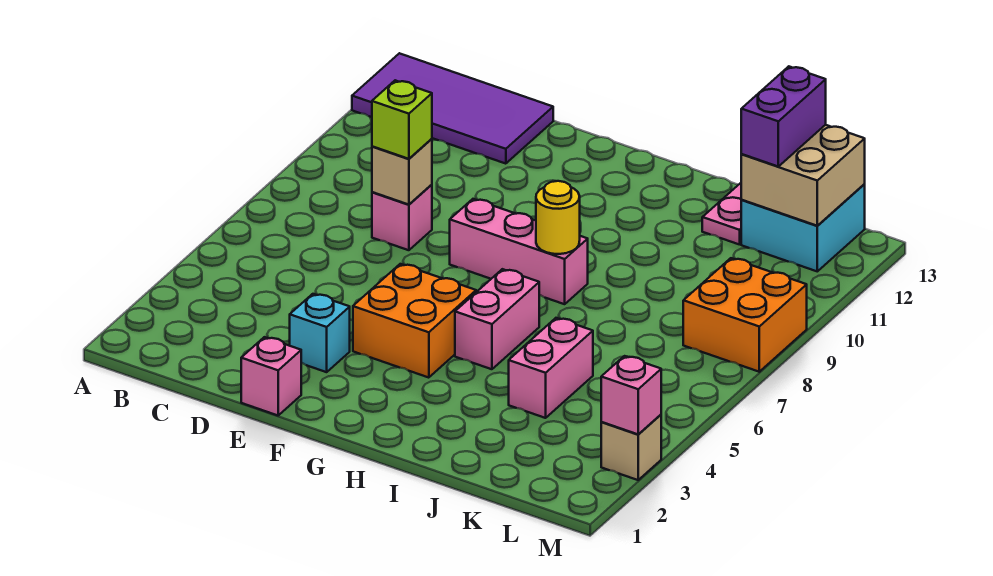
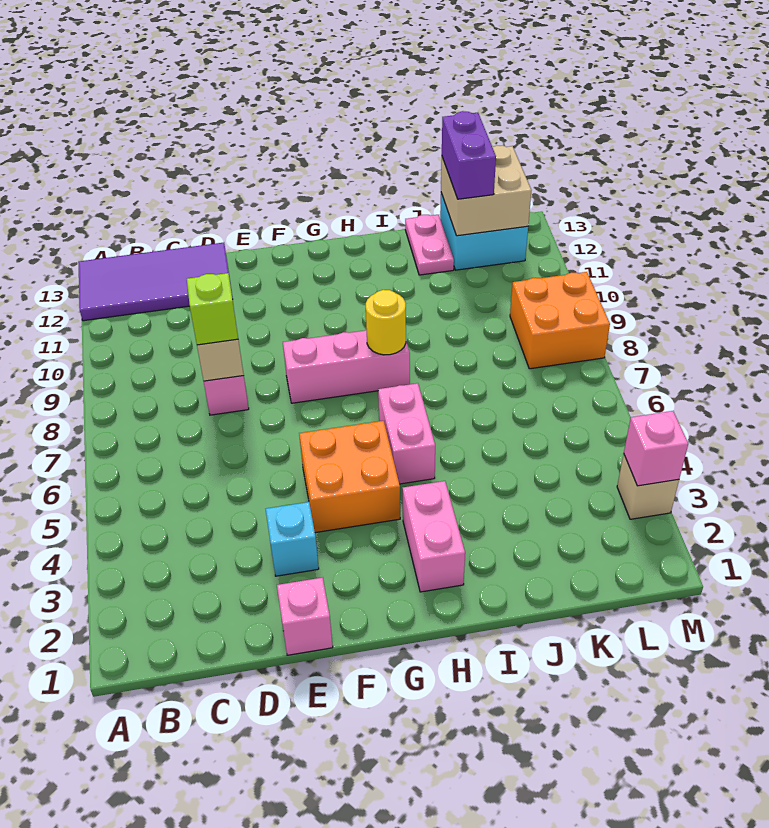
pink 1x2 brick [509,318,593,418] -> pink 1x2 brick moved to [403,481,465,592]

